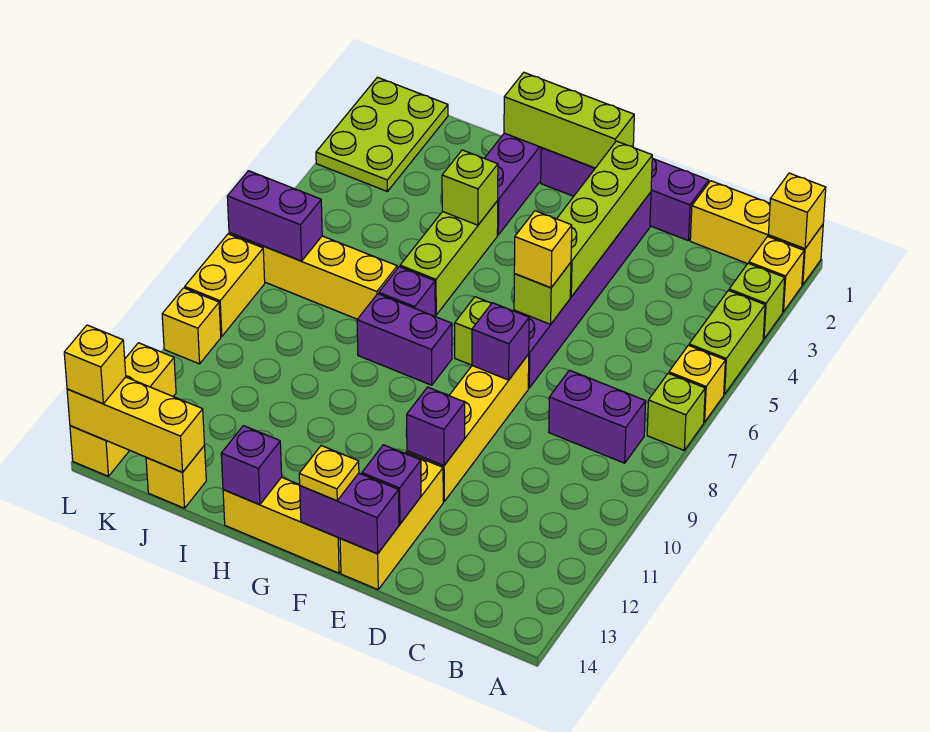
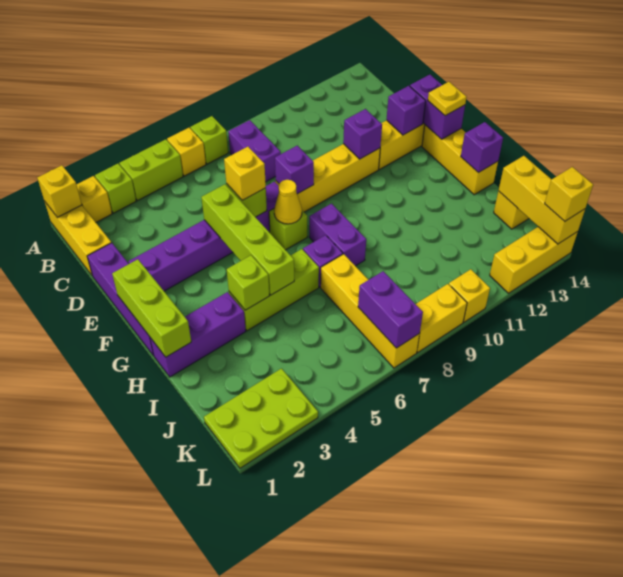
lime 1x4 brick [557,141,652,297] -> lime 1x4 brick turned to [201,184,294,295]
none -> yellow 1x1 cone [274,180,302,224]

